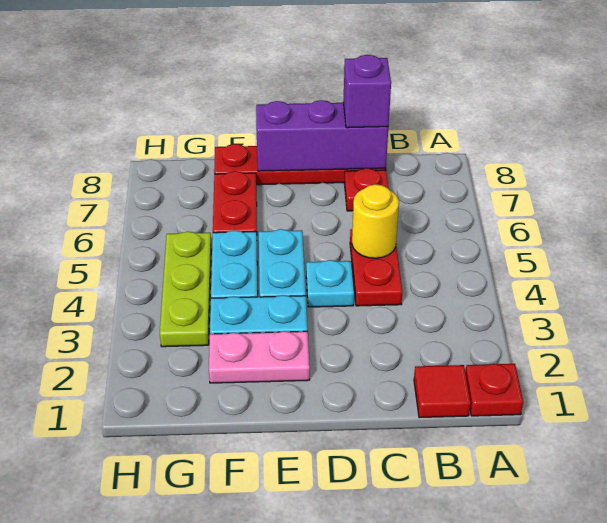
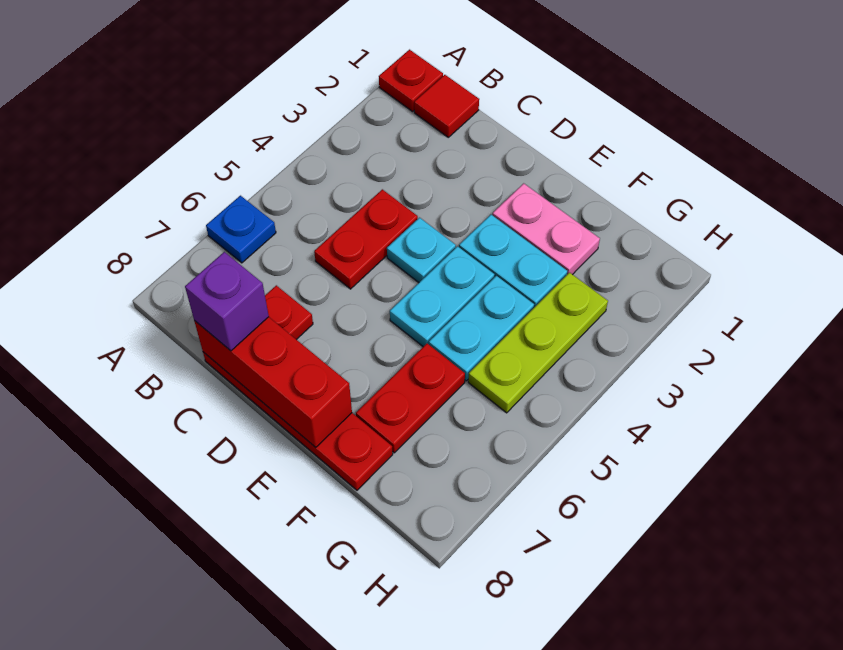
none -> blue 1x1 plate [206,196,276,263]
yellow 1x1 round brick [352,184,399,258] -> none
purple 1x3 brick [256,100,388,171] -> red 1x3 brick [194,317,352,447]

